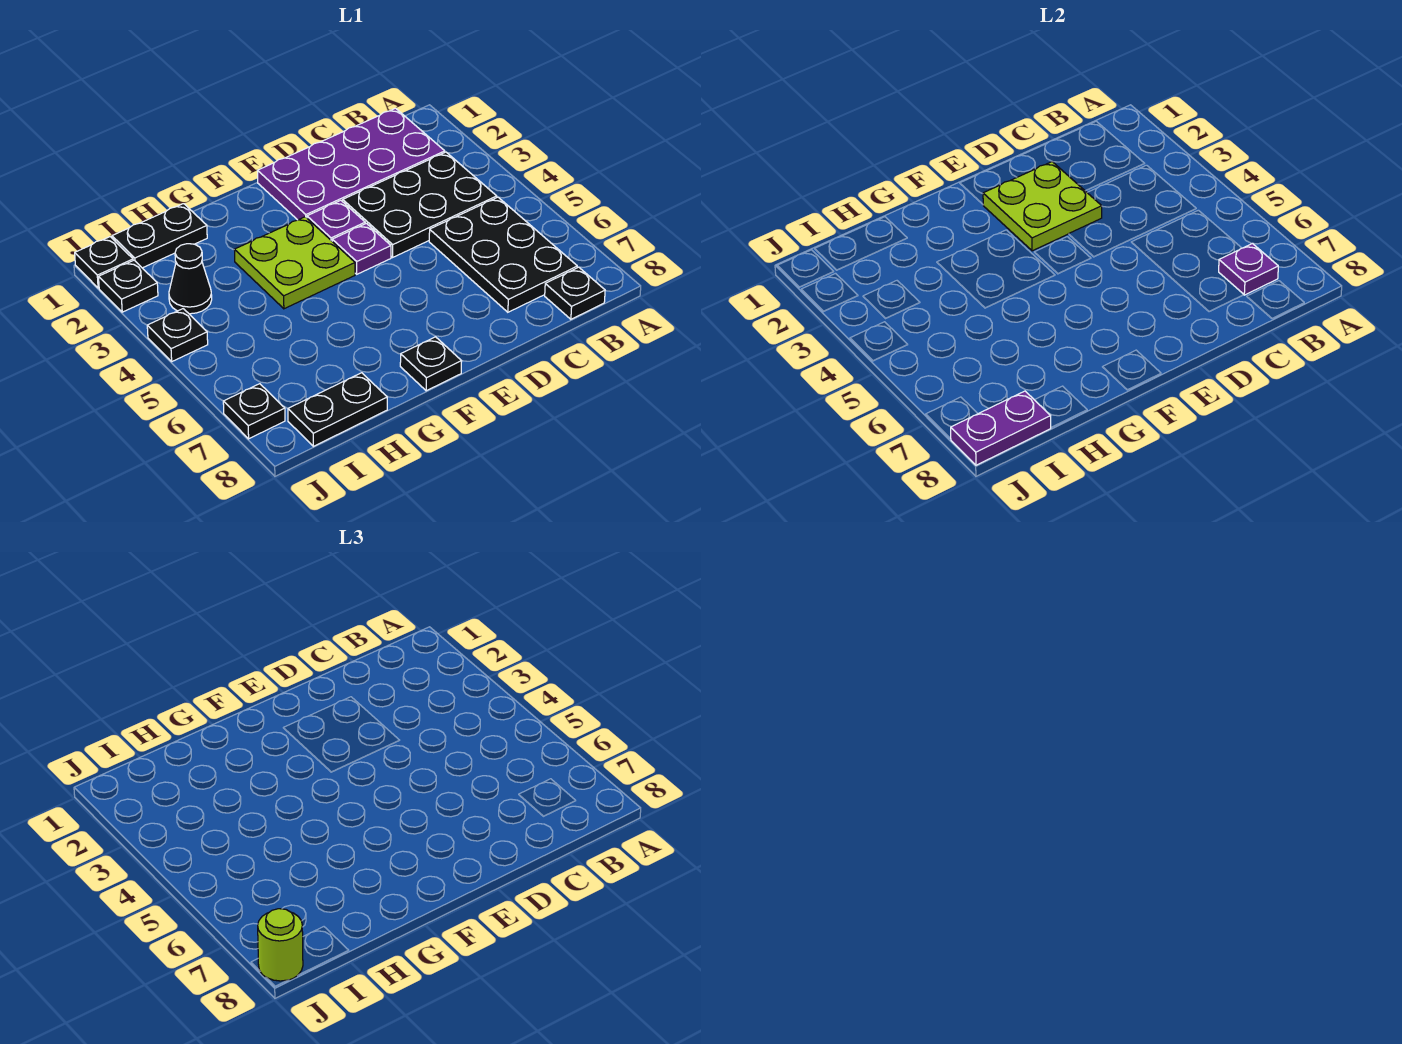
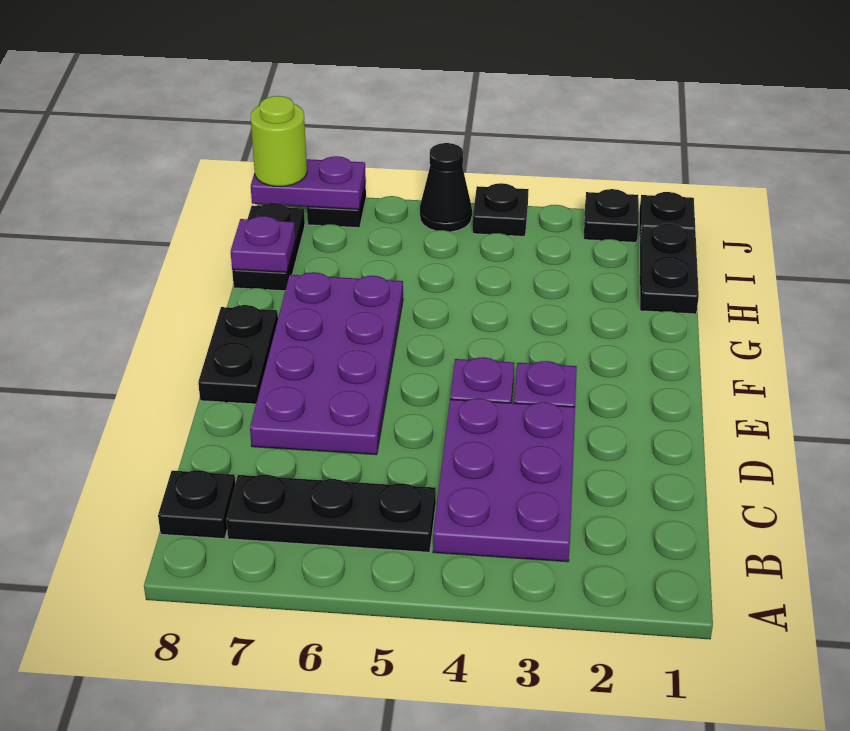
purple 2x4 plate [258,108,445,220] -> purple 2x4 plate moved to [250,272,403,455]
black 2x3 plate [343,152,497,257] -> purple 2x3 plate [433,398,575,562]
black 2x3 plate [429,197,577,312] -> black 1x3 plate [226,474,436,552]
purple 1x1 plate [1219,243,1278,295] -> purple 1x1 plate moved to [231,216,295,272]
lime 2x2 plate [983,162,1102,251] -> none
lime 2x2 plate [234,217,355,309] -> none
black 1x1 plate [400,337,462,391] -> black 1x2 plate [198,305,278,404]
black 1x1 cone [169,244,212,314] -> black 1x1 cone moved to [420,143,472,232]
purple 1x2 plate [951,391,1051,465] -> purple 1x2 plate turned to [251,156,366,209]

